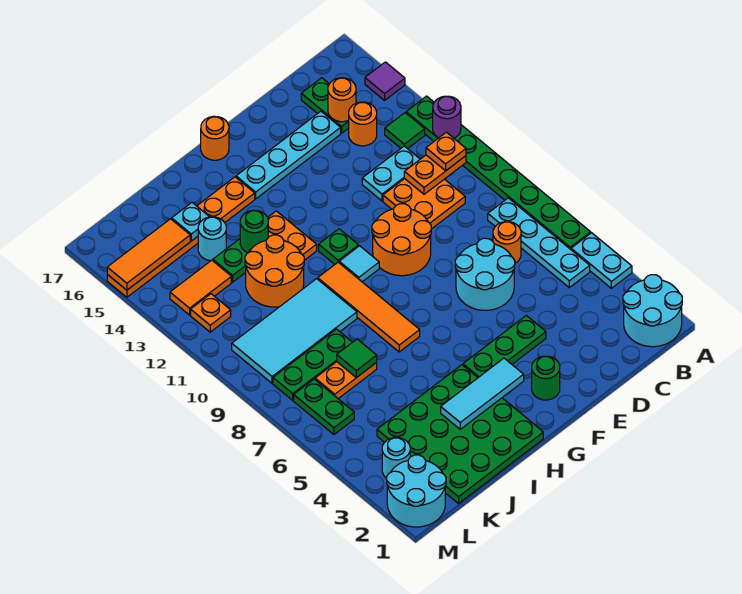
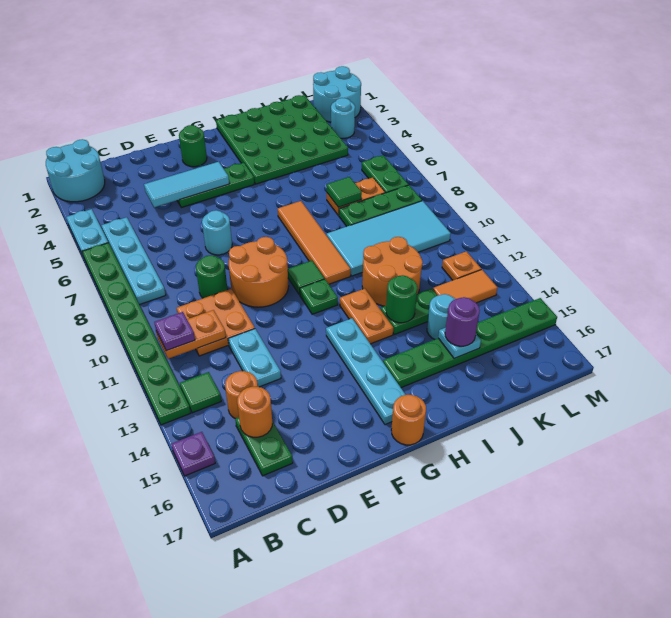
purple 1x1 round brick [433,96,461,138] -> purple 1x1 round brick moved to [445,297,480,346]
purple 1x1 tile [365,62,405,100] -> purple 1x1 plate [171,432,215,476]
orange 1x1 plate [426,132,466,171] -> purple 1x1 plate [154,312,195,351]
orange 1x1 round brick [493,222,521,263] -> none
cyan 1x2 plate [362,146,420,201] -> cyan 1x2 plate turned to [228,329,281,387]
cyan 2x2 round brick [455,238,515,310] -> cyan 1x1 round brick [202,210,232,255]
none -> green 1x1 round brick [196,255,228,298]
cyan 1x4 plate [236,111,341,199] -> cyan 1x4 plate turned to [326,318,406,424]
cyan 1x3 tile [441,358,524,429] -> cyan 1x3 tile moved to [144,162,229,207]
cyan 1x1 tile [339,246,379,282] -> green 1x1 tile [288,261,324,295]
orange 1x6 plate [107,177,255,297] -> green 1x6 plate [383,298,557,388]
orange 1x3 tile [107,219,190,290] -> none

